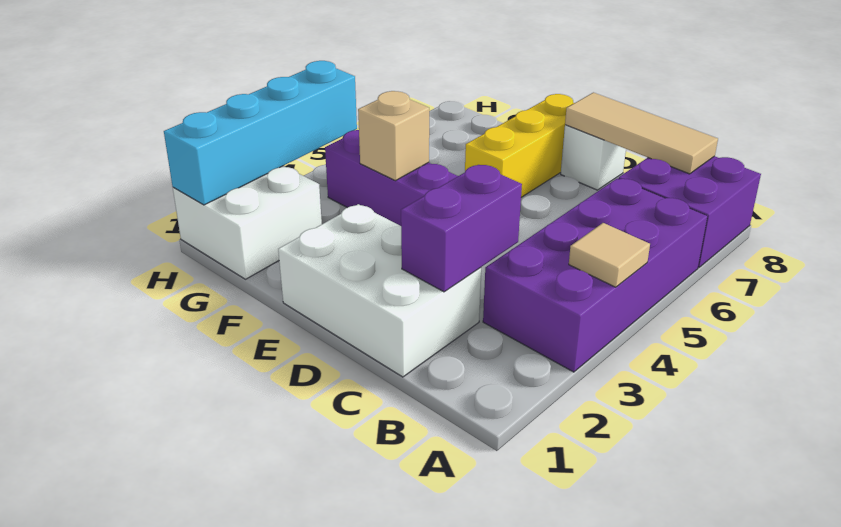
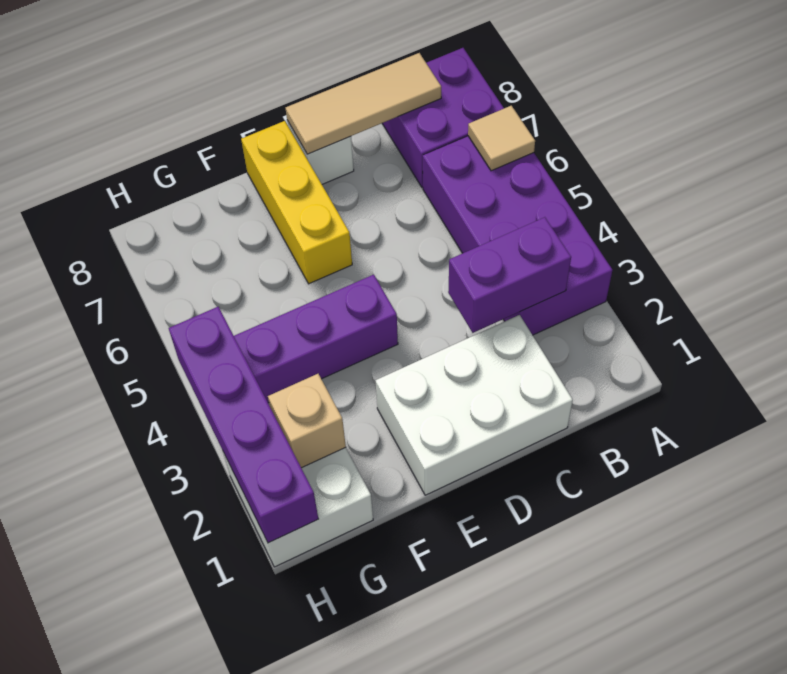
tan 1x1 tile [569,223,650,287] -> tan 1x1 tile moved to [468,106,535,171]
purple 1x2 brick [401,165,522,292] -> purple 1x2 brick turned to [448,217,571,333]
tan 1x1 brick [358,91,429,181] -> tan 1x1 brick moved to [268,374,346,468]
cyan 1x4 brick [164,61,357,205] -> purple 1x4 brick [169,307,318,543]

